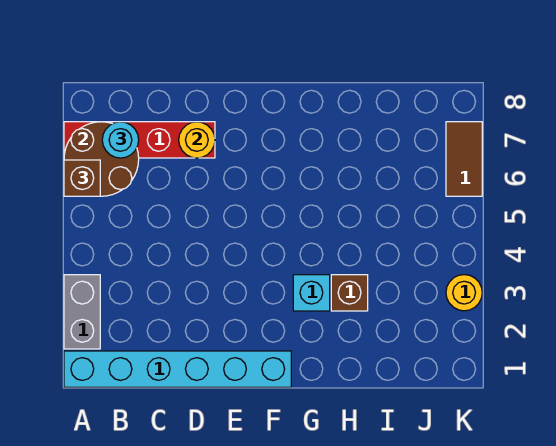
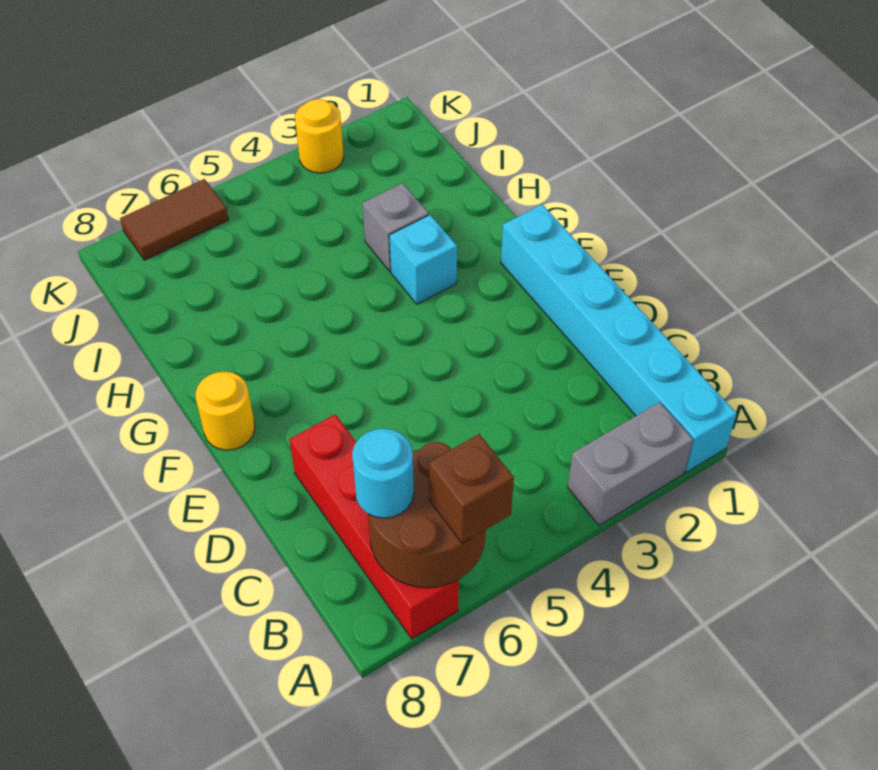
yellow 1x1 round brick [179,122,215,158] -> yellow 1x1 round brick moved to [196,372,255,450]
brown 1x1 brick [331,275,368,311] -> grey 1x1 brick [362,183,429,271]

